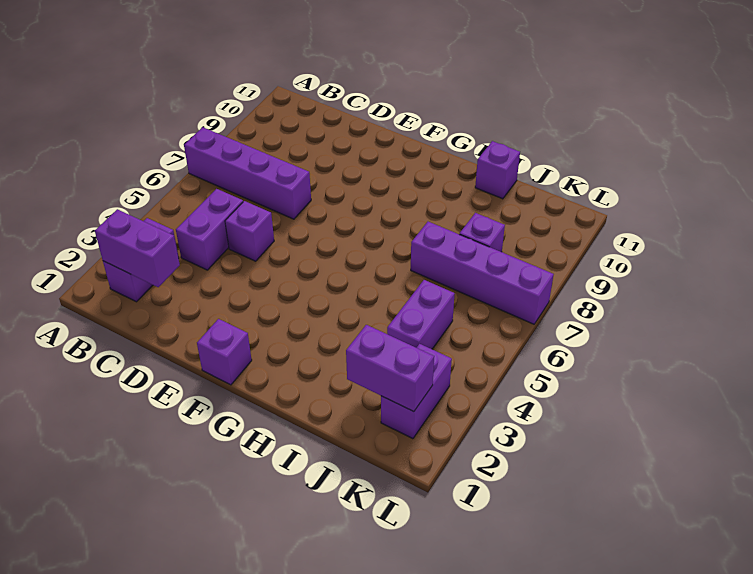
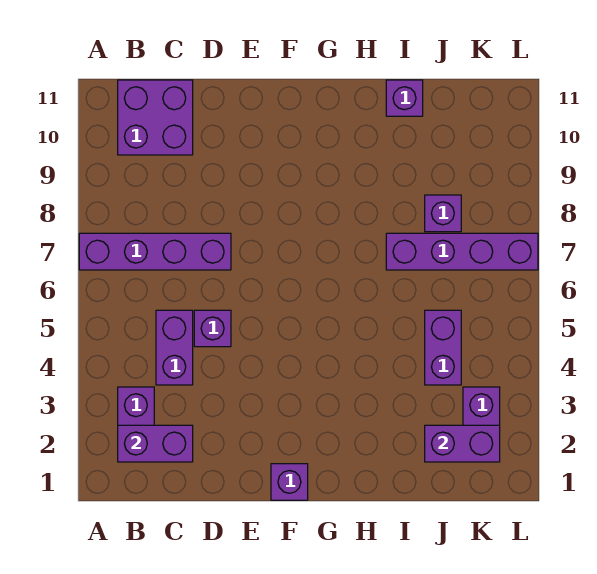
none -> purple 2x2 brick [118,80,193,155]

